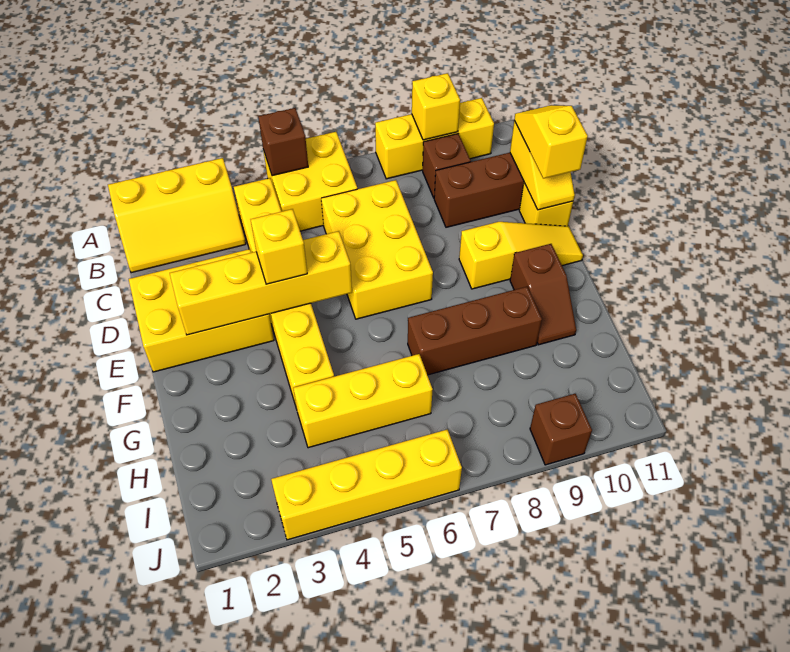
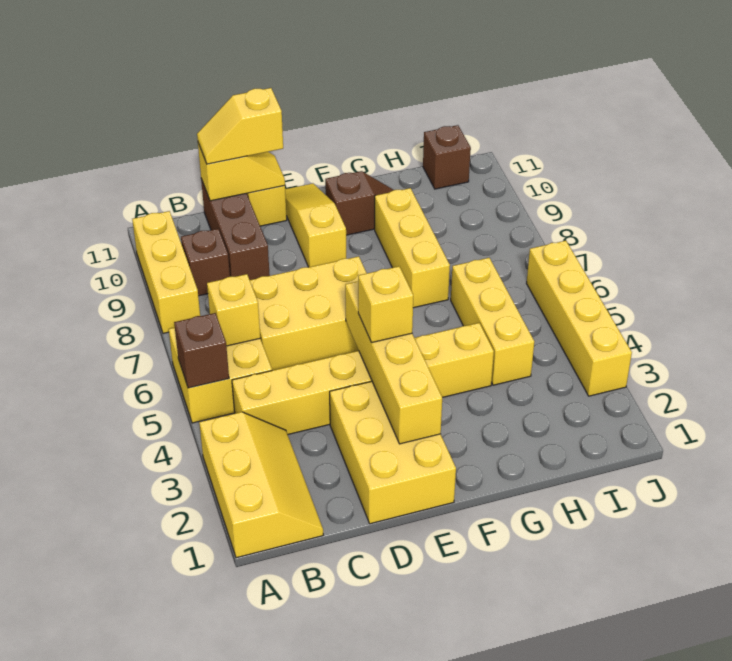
yellow 1x1 brick [412,73,460,140] -> yellow 1x1 brick moved to [207,274,260,346]
brown 1x3 brick [408,287,542,375] -> yellow 1x3 brick [375,188,450,308]
brown 1x1 brick [530,394,592,465] -> brown 1x1 brick moved to [423,125,471,189]

